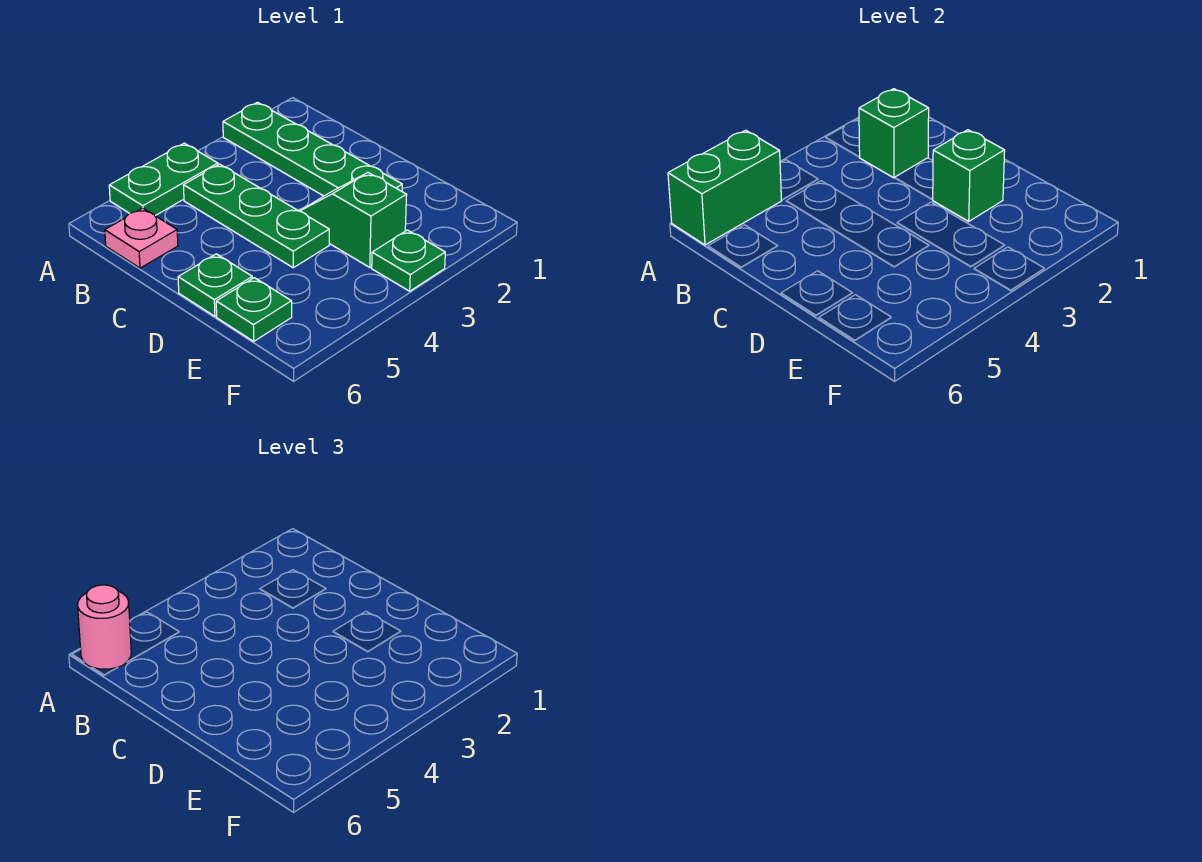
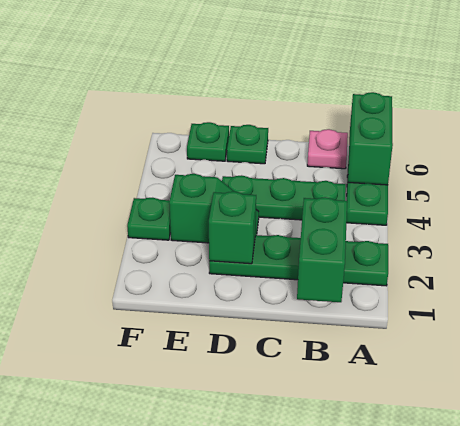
pink 1x1 round brick [78,585,131,669] -> none
green 1x1 brick [859,89,929,178] -> green 1x2 brick [297,197,347,302]

